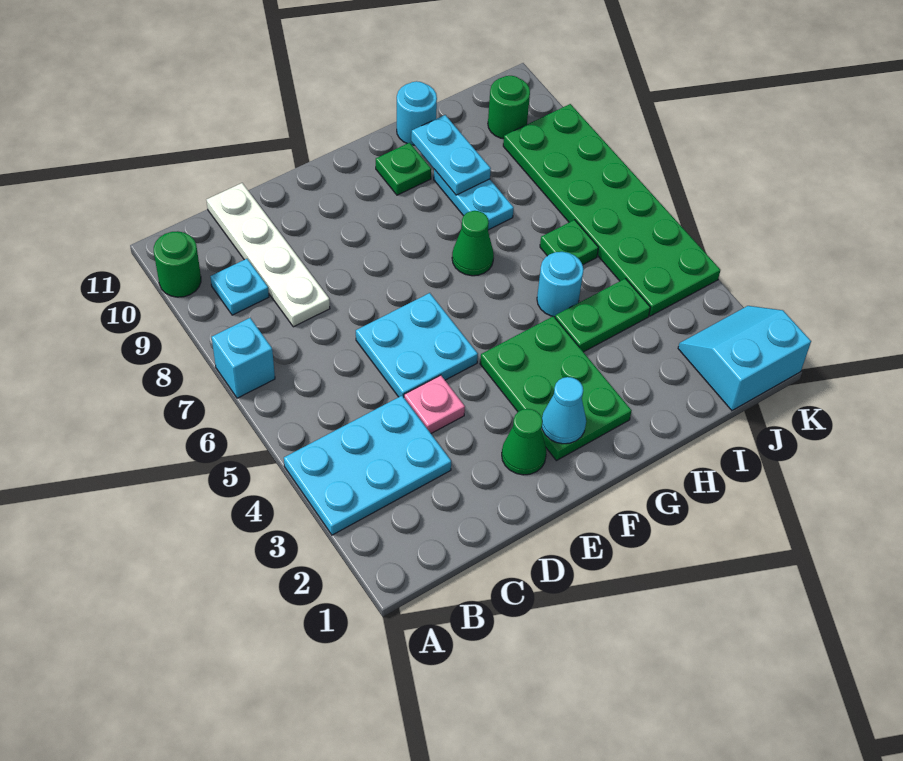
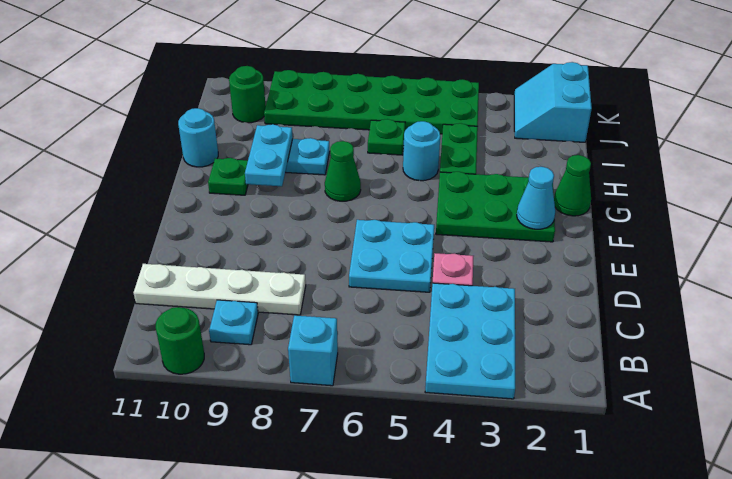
green 1x1 cone [502,409,547,475] -> green 1x1 cone moved to [554,155,591,216]
cyan 1x2 plate [411,115,491,195] -> cyan 1x2 plate turned to [245,124,293,186]

